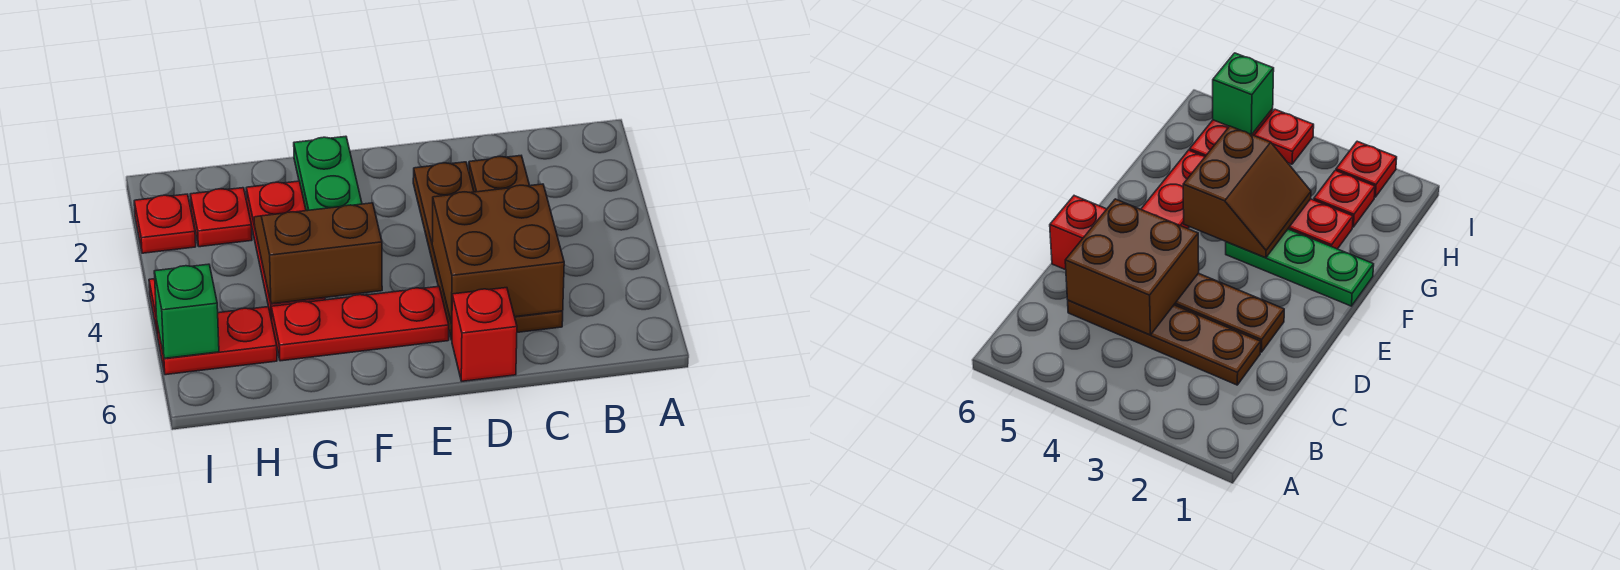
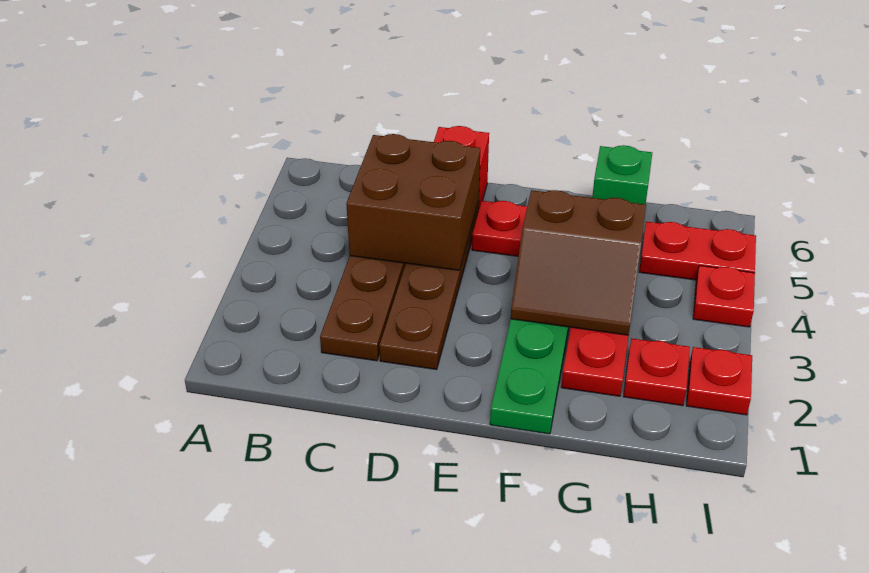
green 1x1 brick [154,264,219,358] -> green 1x1 brick moved to [592,145,652,204]

